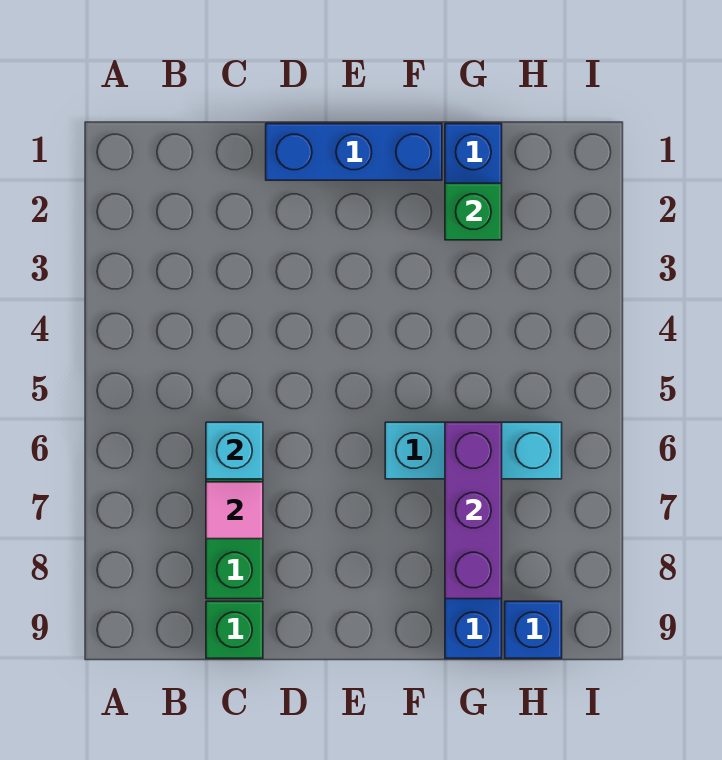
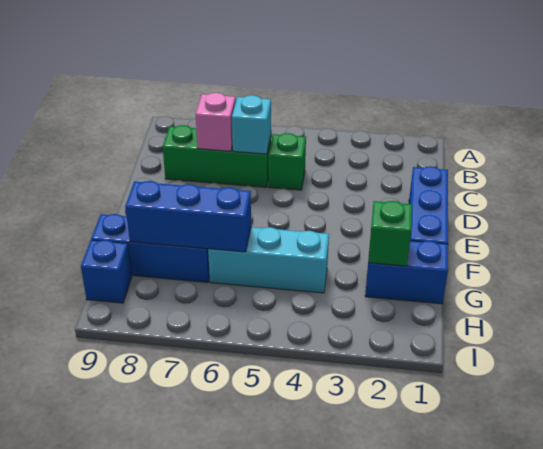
pink 1x1 tile [206,482,263,539] -> pink 1x1 brick [196,93,236,151]
green 1x1 brick [206,601,263,658] -> green 1x1 brick moved to [268,133,306,190]
cyan 1x3 brick [385,422,562,479] -> cyan 1x3 brick turned to [208,227,329,293]
purple 1x3 brick [445,422,502,599] -> blue 1x3 brick [125,181,251,252]

